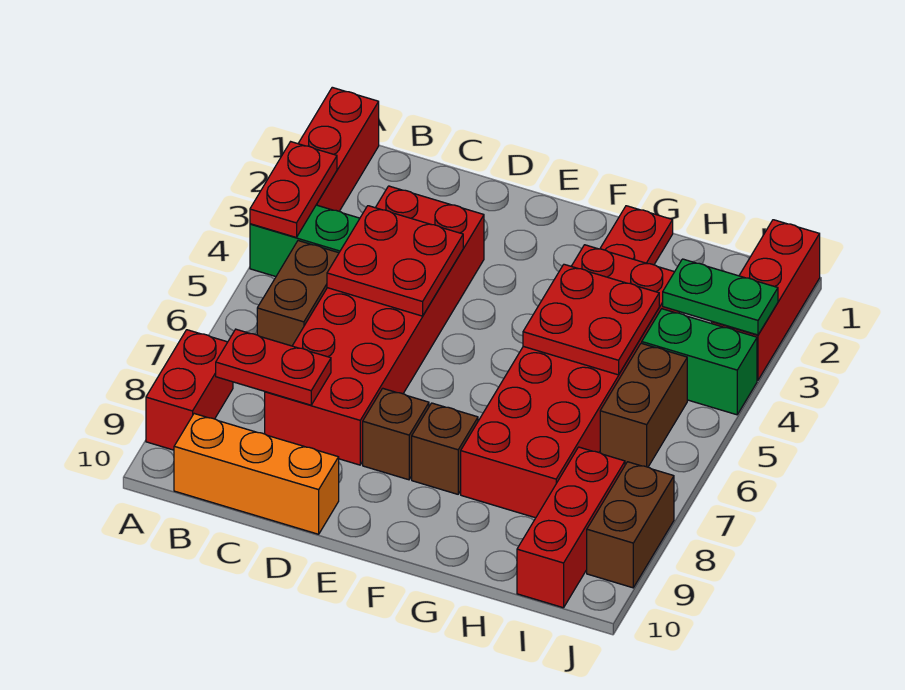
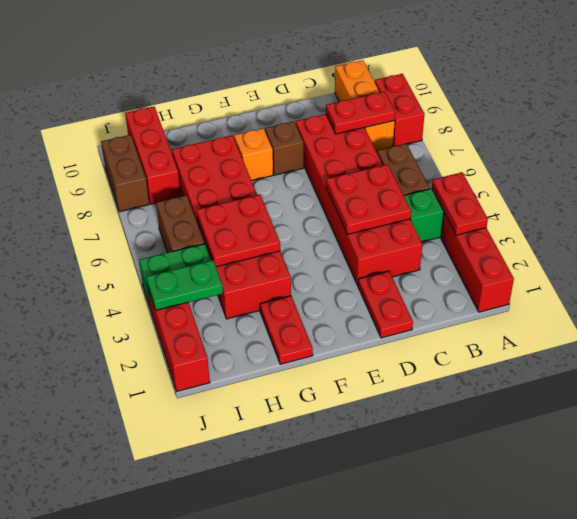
orange 1x3 brick [174,414,339,534] -> orange 1x3 brick turned to [335,60,395,151]
none -> red 1x2 plate [358,271,413,338]
brown 1x1 brick [412,403,478,494] -> orange 1x1 brick [234,128,273,181]

